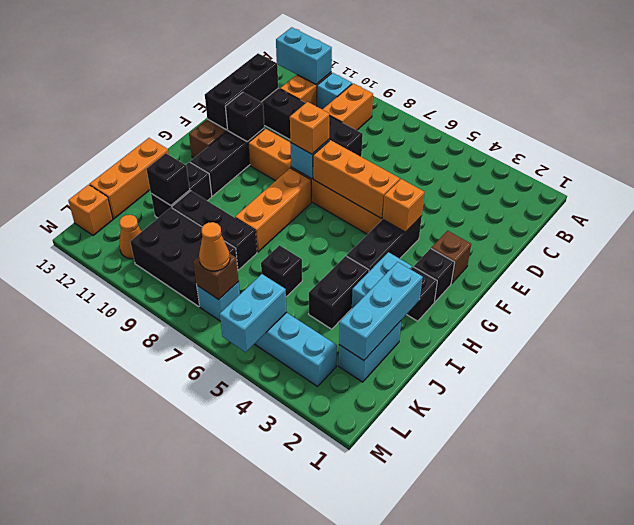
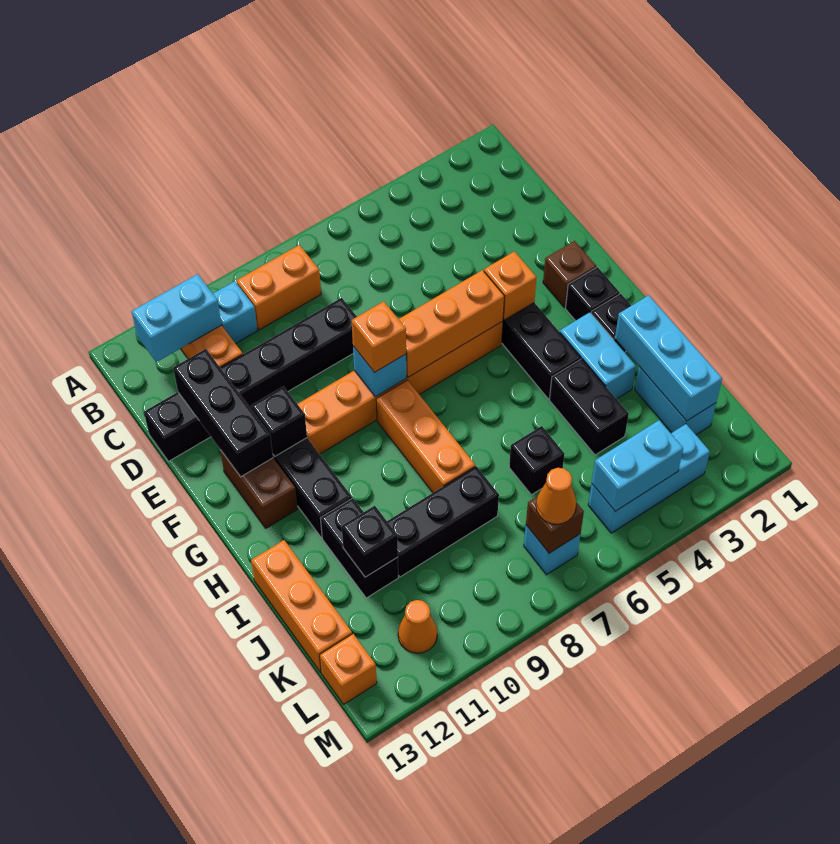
orange 1x2 brick [322,83,373,130] -> orange 1x2 brick turned to [237,245,321,330]
black 2x3 brick [130,208,238,306] -> none
cyan 1x2 brick [220,274,287,352] -> cyan 1x2 brick turned to [592,420,683,511]

